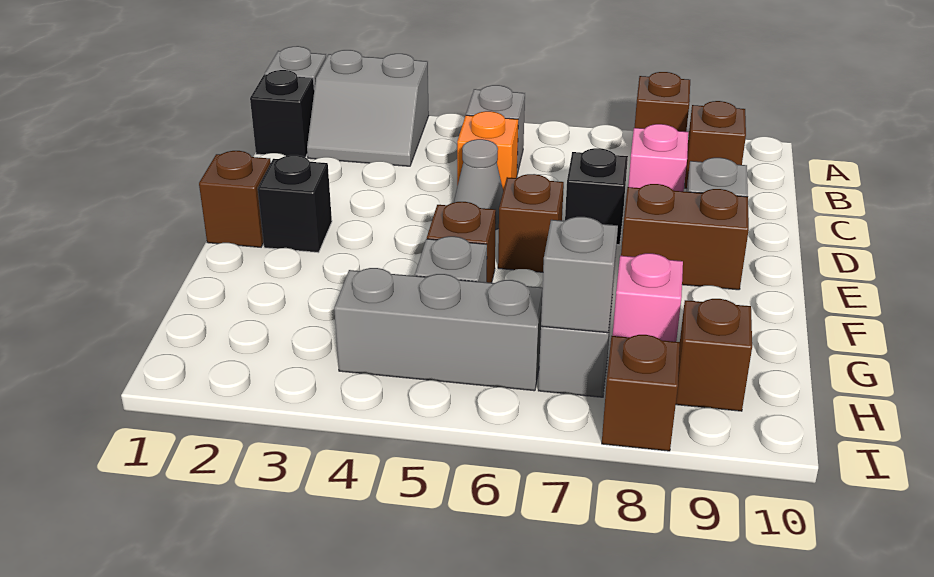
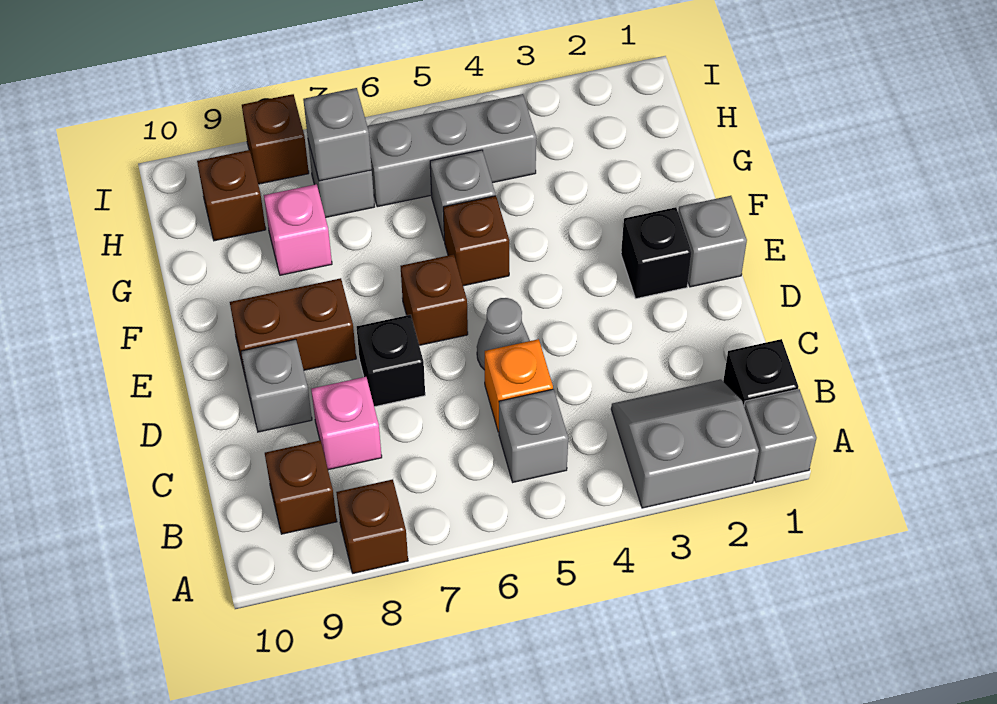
brown 1x1 brick [199,151,271,247] -> grey 1x1 brick [678,196,747,287]

